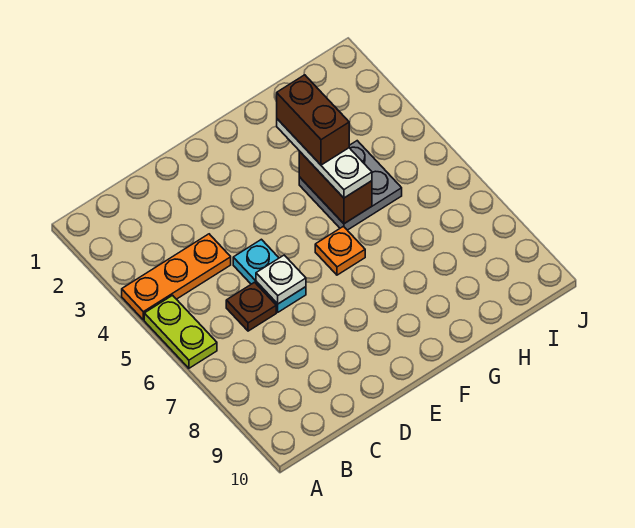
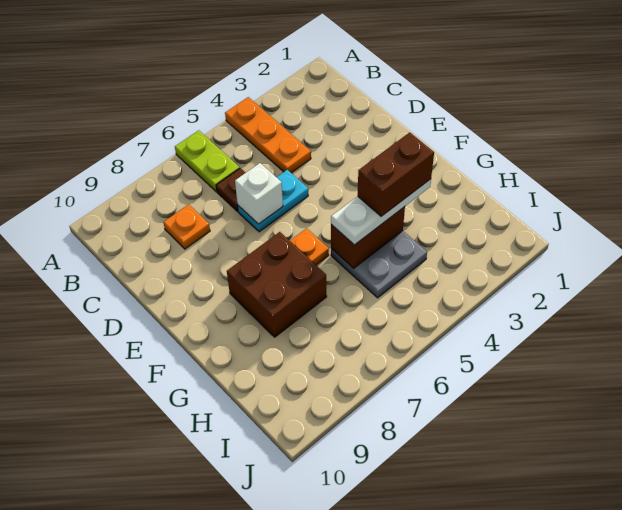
lime 1x2 plate [144,295,217,368] -> lime 1x2 plate turned to [175,130,240,192]
none -> orange 1x1 plate [163,204,210,249]
white 1x1 plate [256,255,306,304] -> white 1x1 brick [235,163,283,224]
none -> brown 2x2 brick [227,232,327,337]

